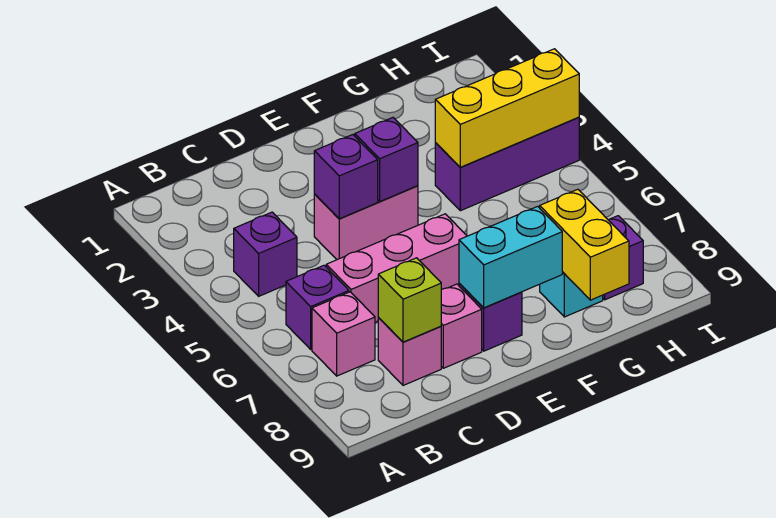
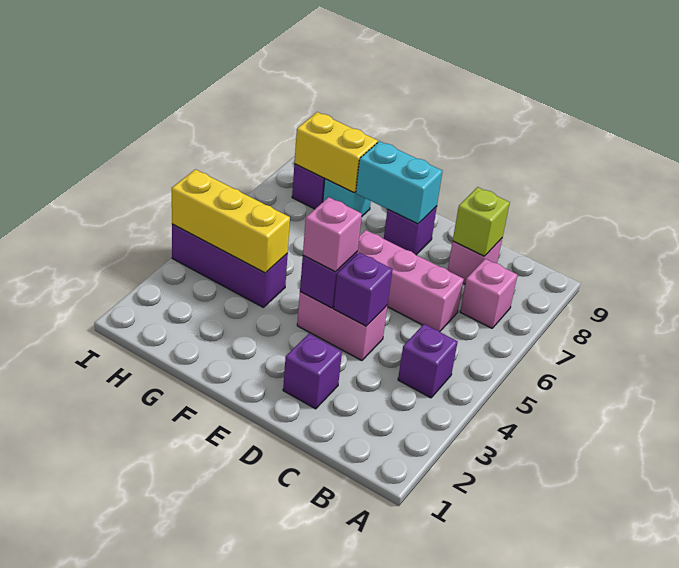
purple 1x1 brick [286,265,349,349] -> purple 1x1 brick moved to [283,334,342,409]
pink 1x1 brick [441,284,482,368] -> pink 1x1 brick moved to [303,197,362,272]
yellow 1x2 brick [540,189,629,300] -> yellow 1x2 brick turned to [294,112,378,193]

